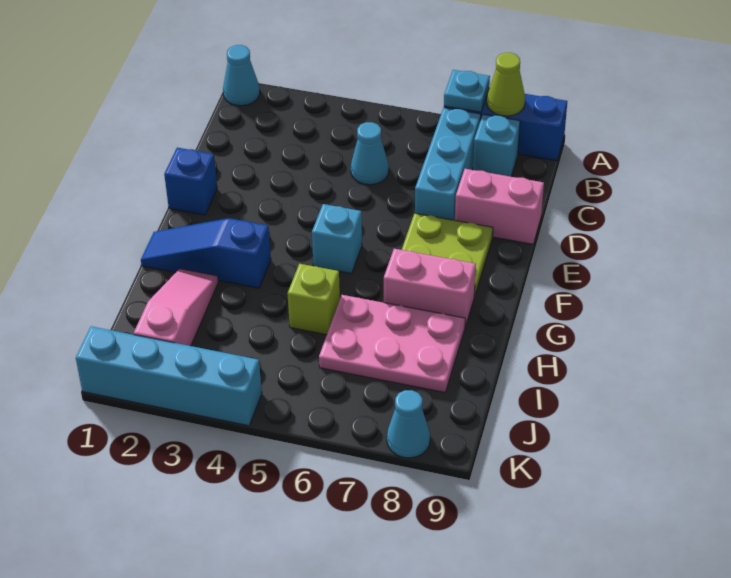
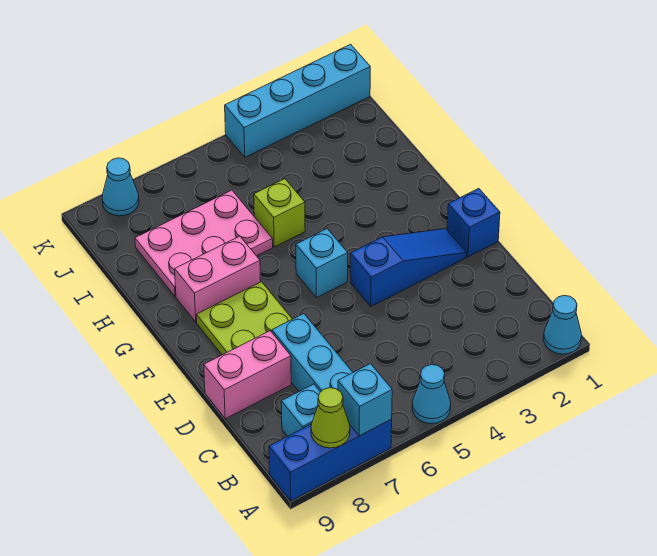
cyan 1x1 plate [444,70,490,112] -> cyan 1x1 brick [338,364,392,436]
cyan 1x1 cone [351,122,389,185] -> cyan 1x1 cone moved to [412,364,451,424]
blue 1x3 slope [141,218,271,288] -> blue 1x3 slope moved to [350,229,467,306]
pink 1x3 slope [134,269,218,346] -> none

